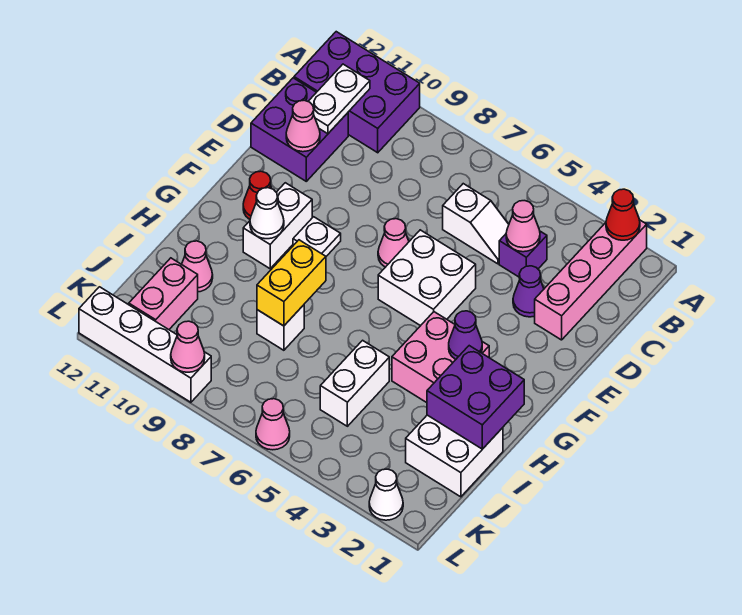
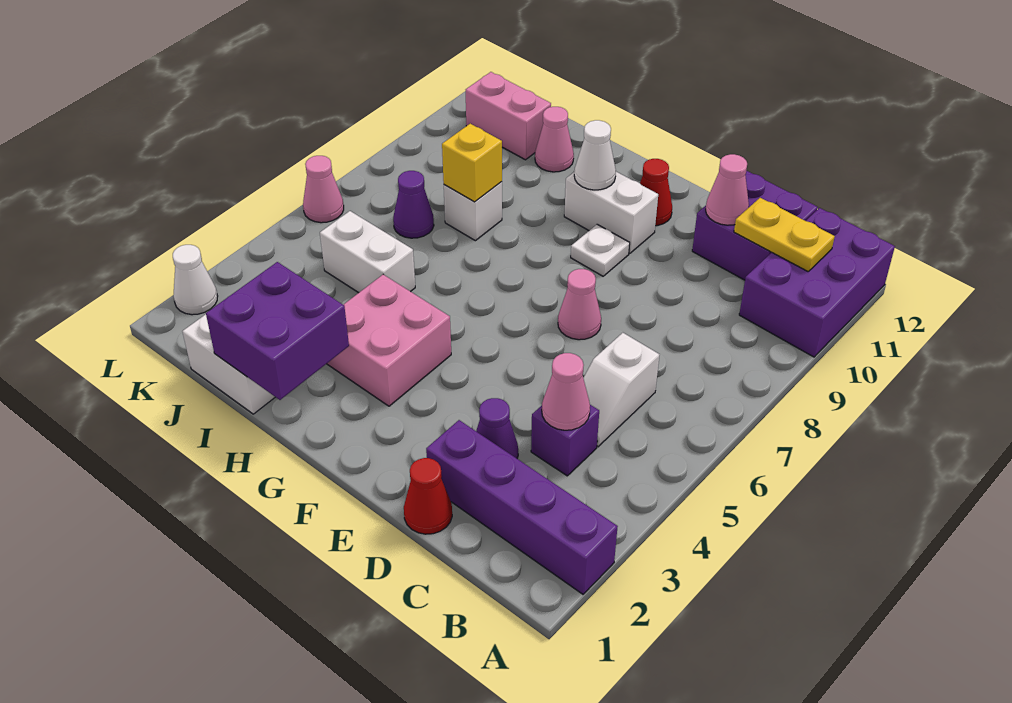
pink 1x4 brick [535,220,647,340] -> purple 1x4 brick [426,420,618,594]
red 1x1 cone [606,189,640,240] -> red 1x1 cone moved to [404,458,452,534]
white 1x2 plate [308,64,370,134] -> yellow 1x2 plate [734,198,835,271]
white 2x2 brick [378,230,476,326] -> none
purple 1x1 cone [449,311,482,359] -> purple 1x1 cone moved to [393,171,434,238]
yellow 1x2 brick [257,240,326,326] -> yellow 1x1 brick [442,124,502,202]
white 1x4 brick [79,287,211,402] -> none
pink 1x1 cone [171,321,205,372] -> none

